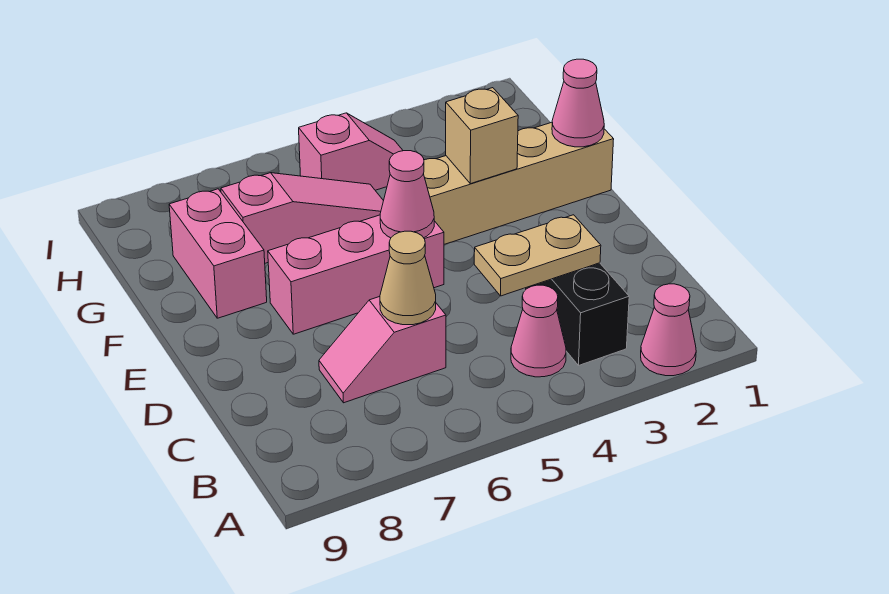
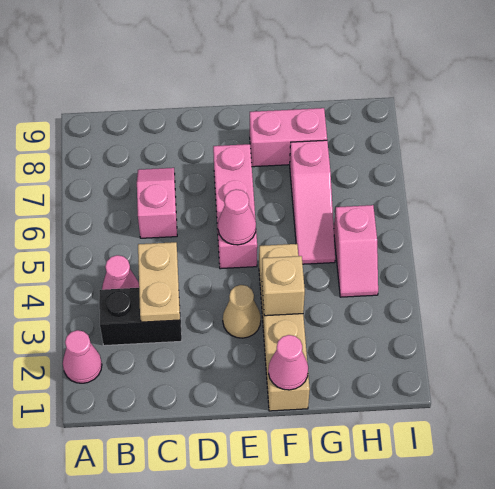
tan 1x1 cone [380,231,436,325] -> tan 1x1 cone moved to [223,285,261,338]

